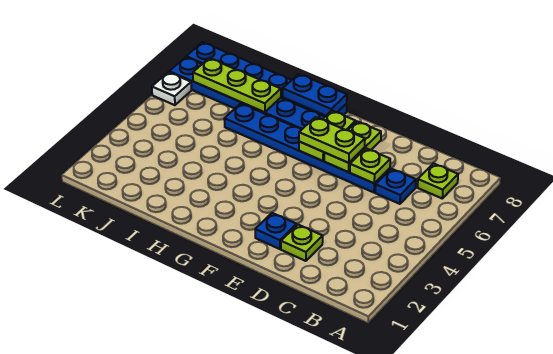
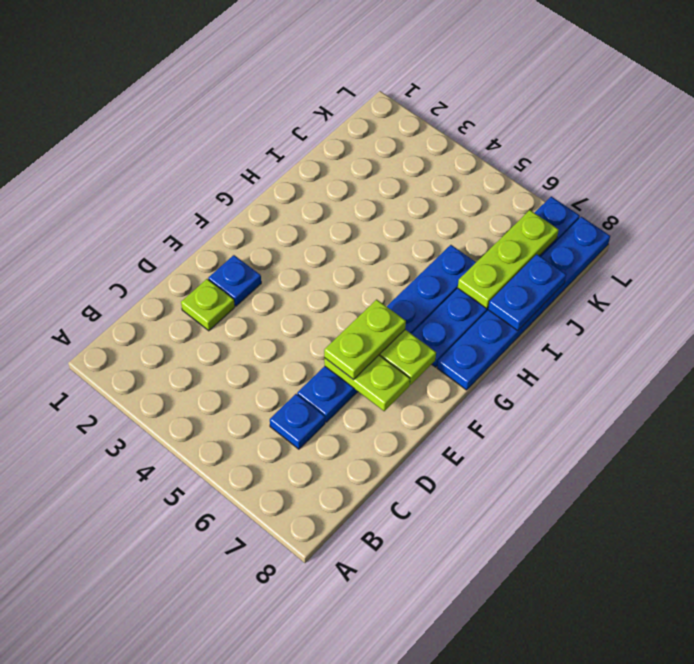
lime 1x1 plate [418,163,458,198] -> none
lime 1x1 plate [350,148,390,183] -> none
blue 1x2 plate [283,74,347,116] -> blue 1x2 plate moved to [488,254,566,331]
white 1x1 plate [152,72,191,105] -> none

